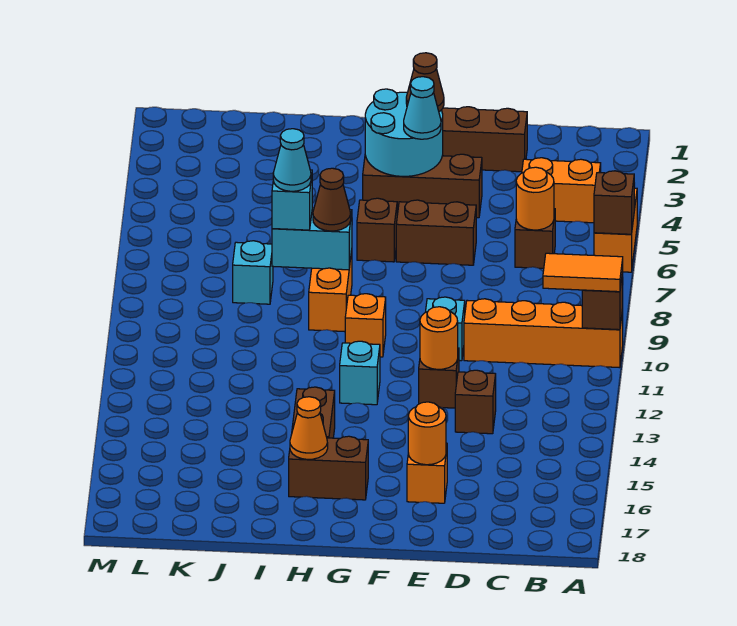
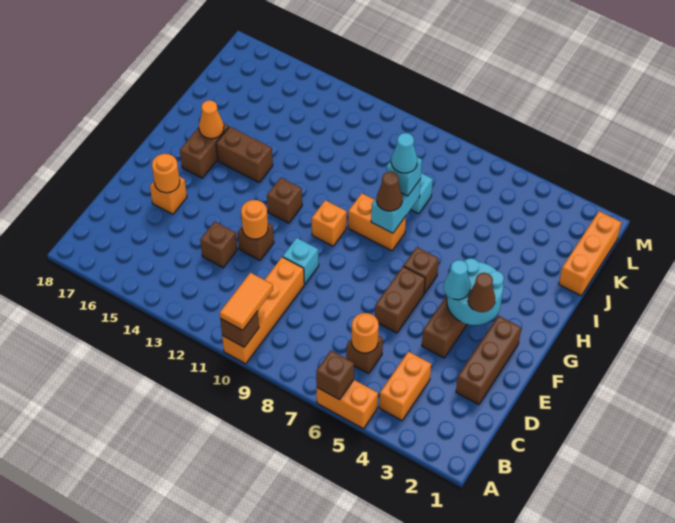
cyan 1x1 brick [340,341,380,405] -> brown 1x1 brick [267,178,302,223]
none -> orange 1x3 brick [559,211,621,295]

